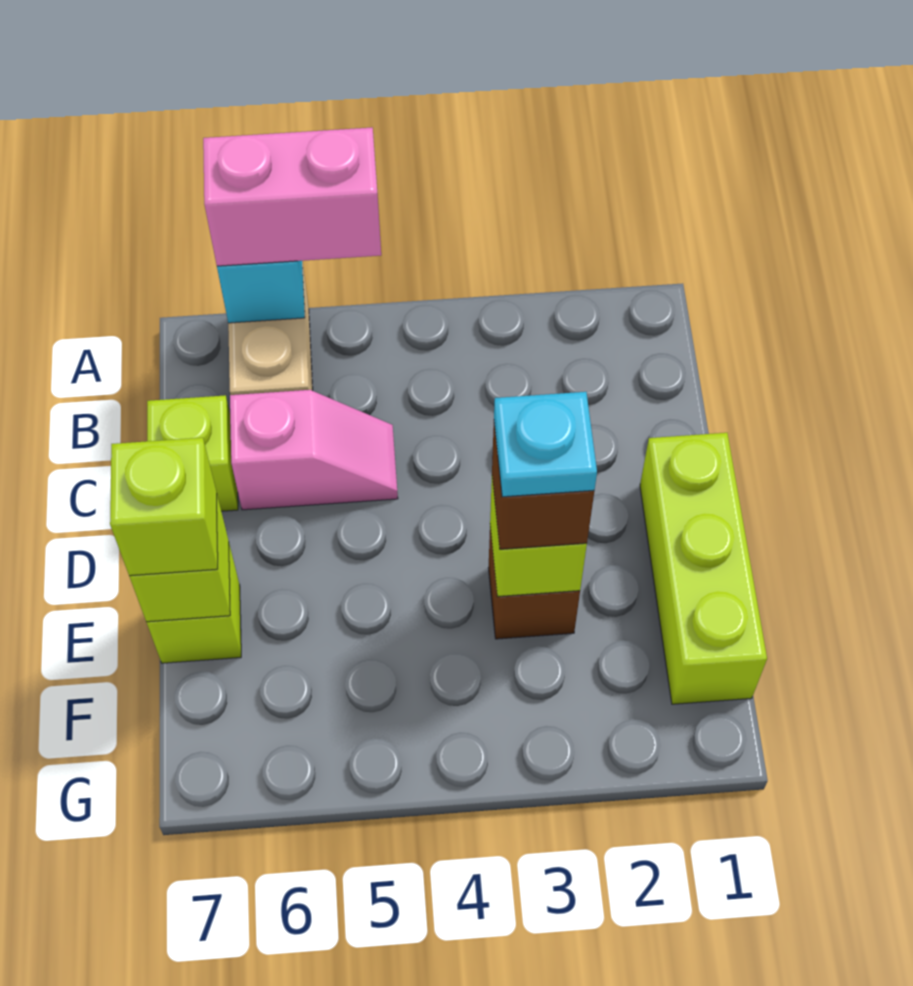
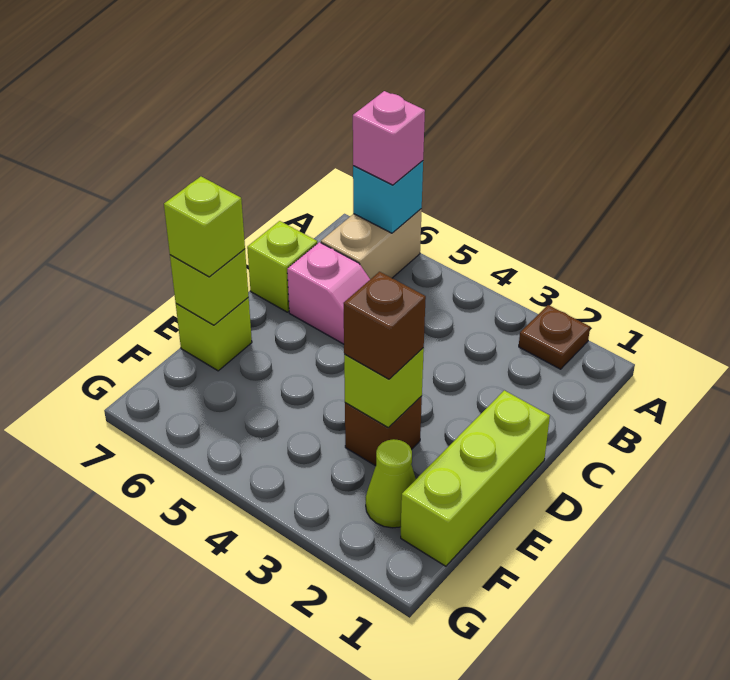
none -> brown 1x1 plate [519,305,590,369]
pink 1x2 brick [203,128,381,266] -> pink 1x1 brick [353,91,425,185]
cyan 1x1 plate [494,392,597,497] -> none
none -> lime 1x1 cone [366,439,416,528]

